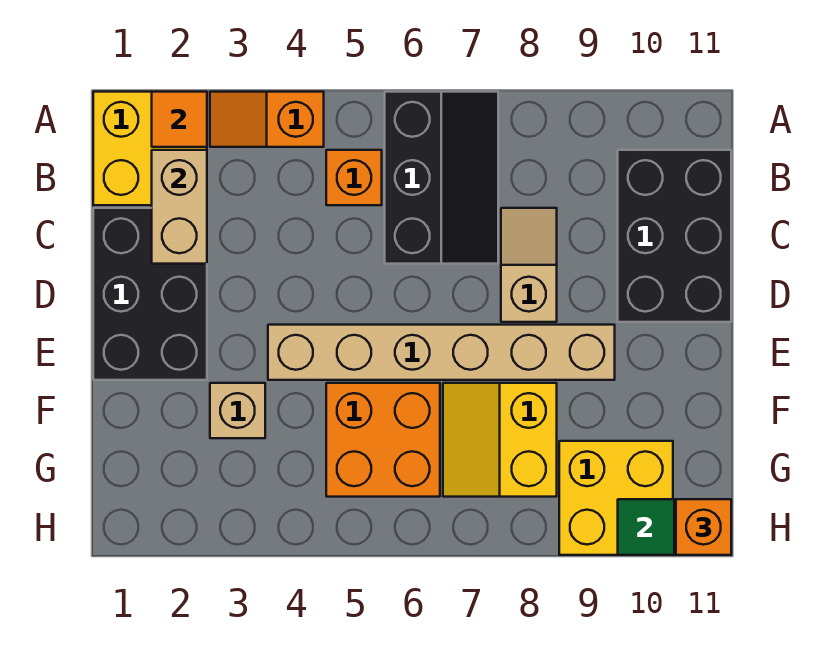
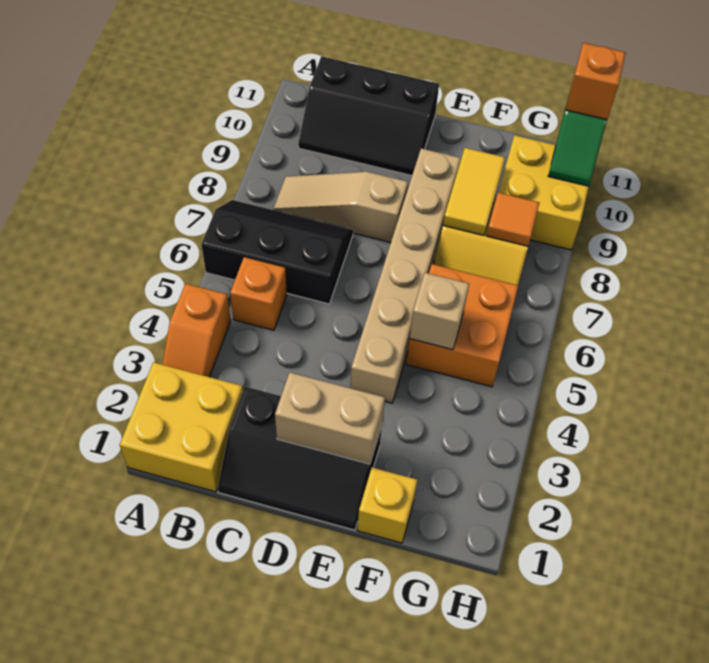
orange 1x1 tile [152,92,207,147] -> orange 1x1 tile moved to [487,192,539,246]
tan 1x2 brick [152,150,207,264] -> tan 1x2 brick moved to [275,372,385,464]
black 2x3 brick [618,150,731,322] -> black 2x3 slope [298,56,439,176]
black 2x3 brick [93,208,207,380] -> black 2x3 slope [218,387,382,530]
tan 1x2 slope [501,208,557,322] -> tan 1x3 slope [274,172,408,243]
none -> yellow 1x1 brick [357,467,417,543]
tan 1x1 brick [210,383,265,438] -> tan 1x1 brick moved to [410,273,469,350]
none -> yellow 1x2 tile [443,148,505,235]

